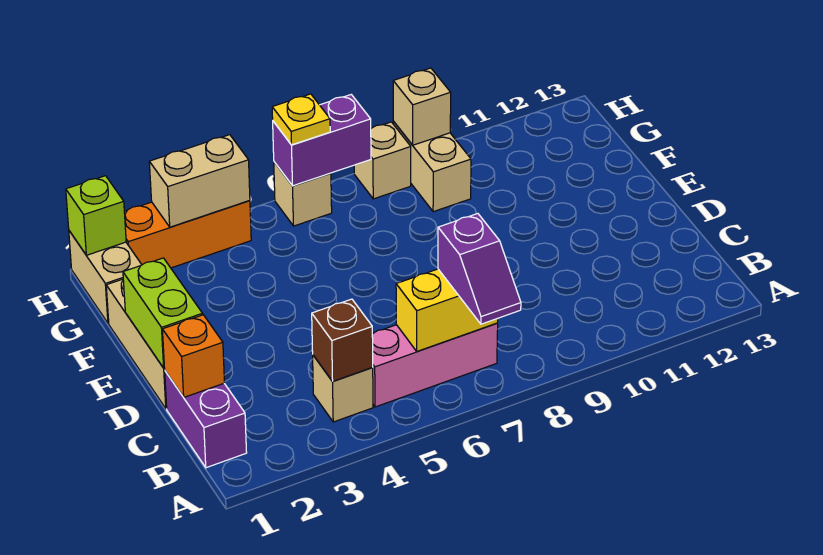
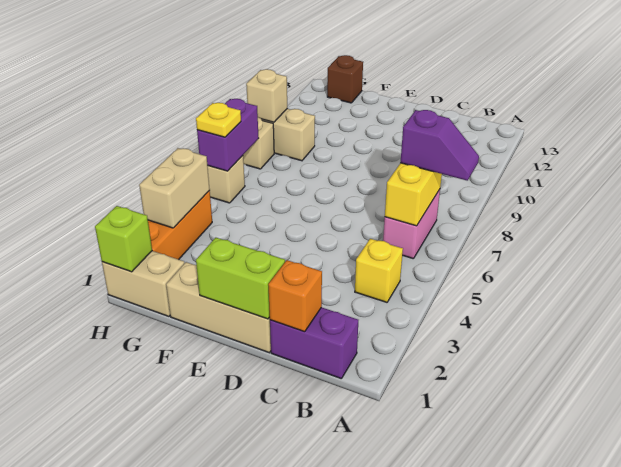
tan 1x1 brick [313,355,373,422] -> yellow 1x1 brick [355,239,403,302]
brown 1x1 brick [312,299,373,381] -> brown 1x1 brick moved to [327,55,363,103]
pink 1x3 brick [372,323,498,407] -> pink 1x2 brick [383,189,440,259]

